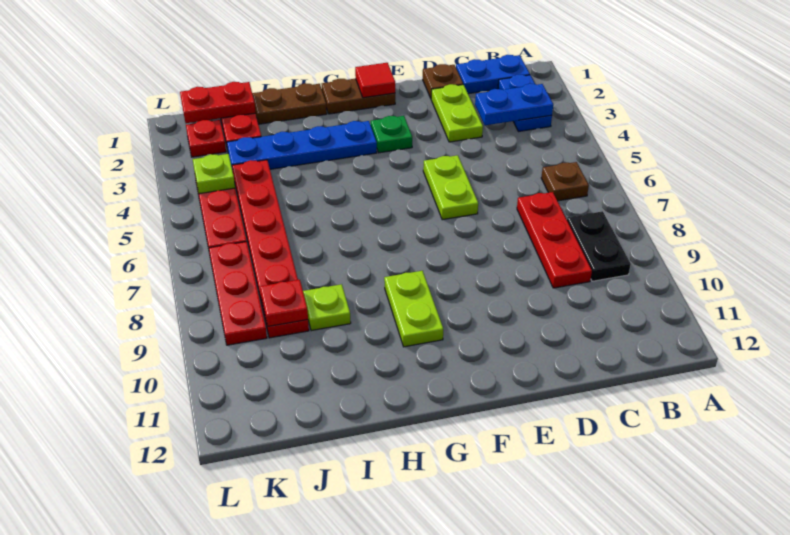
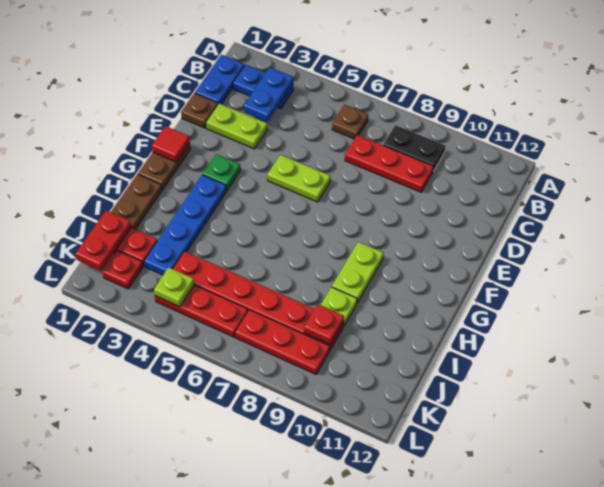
lime 1x2 plate [384,271,443,347] -> lime 1x2 plate turned to [332,242,384,303]

